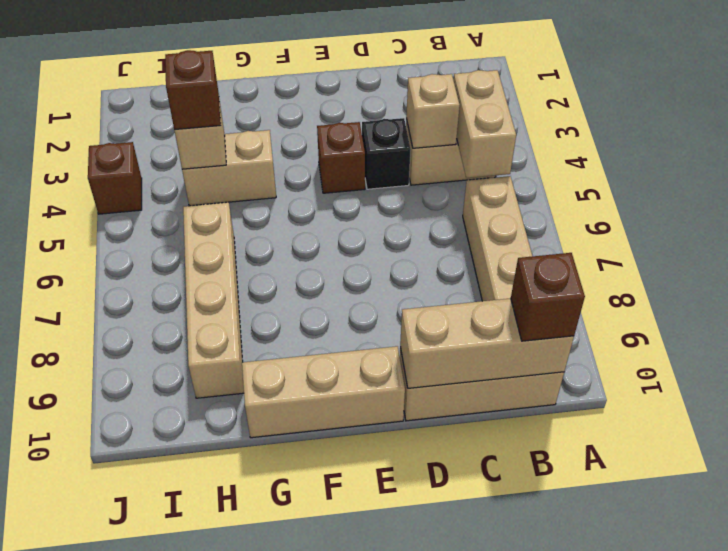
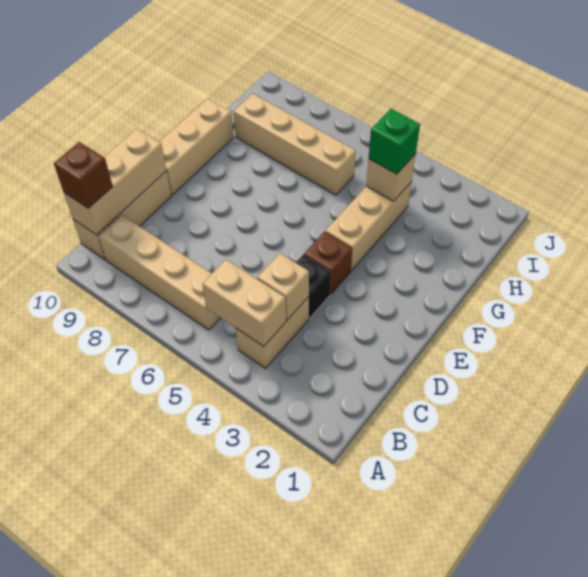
tan 1x2 brick [182,130,276,206] -> tan 1x3 brick [325,182,412,271]
brown 1x1 brick [165,50,221,130] -> green 1x1 brick [369,109,420,174]
brown 1x1 brick [88,142,142,214] -> none

